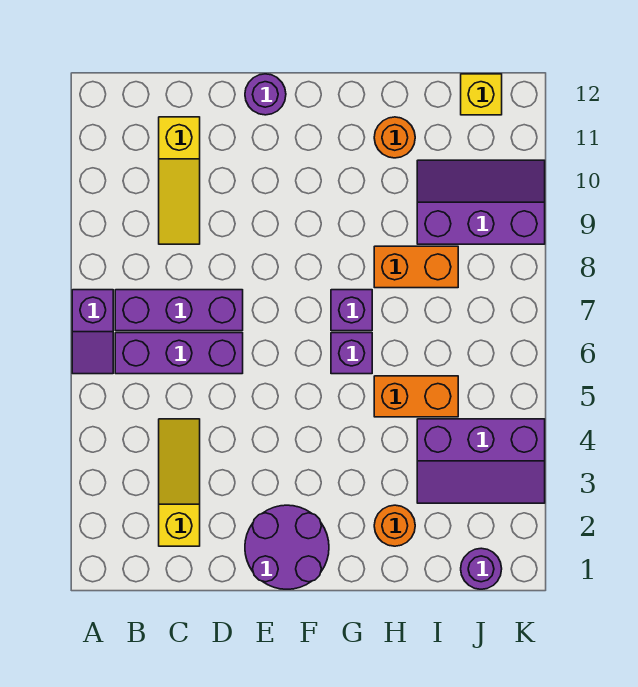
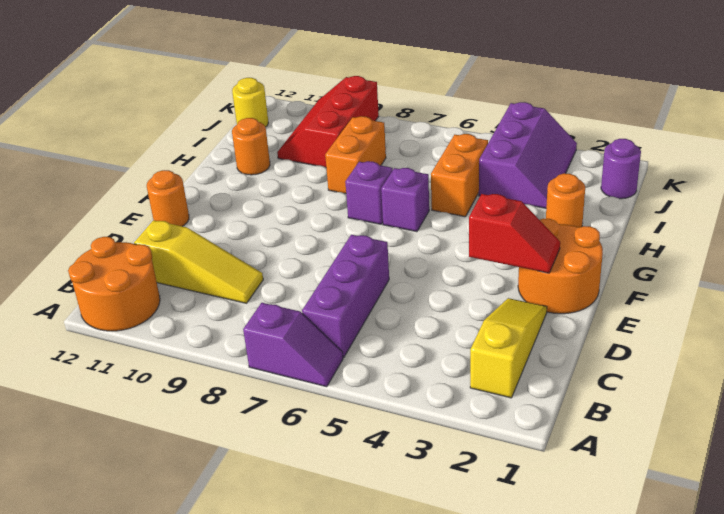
none -> orange 2x2 round brick [68,237,160,331]
purple 1x3 brick [115,290,243,331] -> none
yellow 1x3 slope [159,419,200,546] -> yellow 1x3 slope turned to [470,298,547,398]
purple 2x2 round brick [245,505,329,589] -> orange 2x2 round brick [518,218,603,314]
none -> red 1x2 slope [469,194,560,273]
purple 1x1 round brick [245,74,286,115] -> orange 1x1 round brick [147,170,189,226]
purple 2x3 slope [417,160,545,244] -> red 2x3 slope [277,76,379,167]
yellow 1x1 brick [461,74,502,115] -> yellow 1x1 round brick [232,78,268,127]

